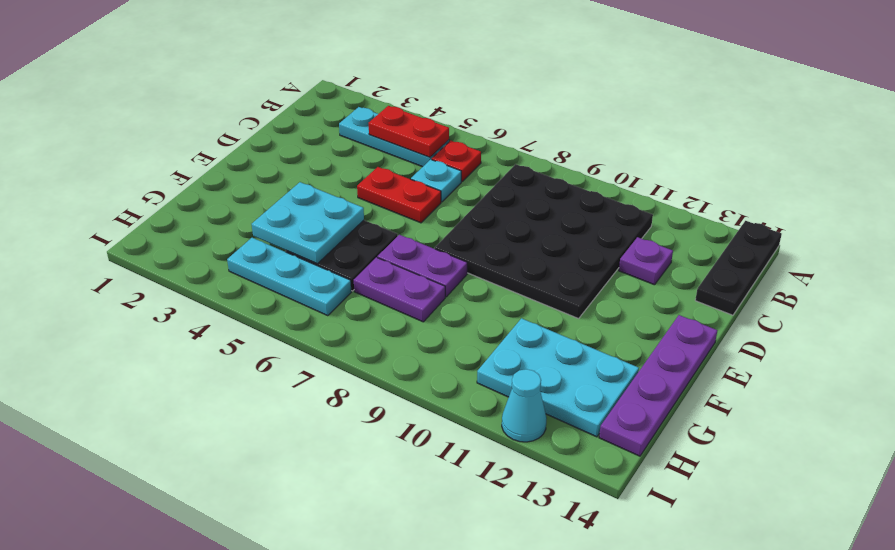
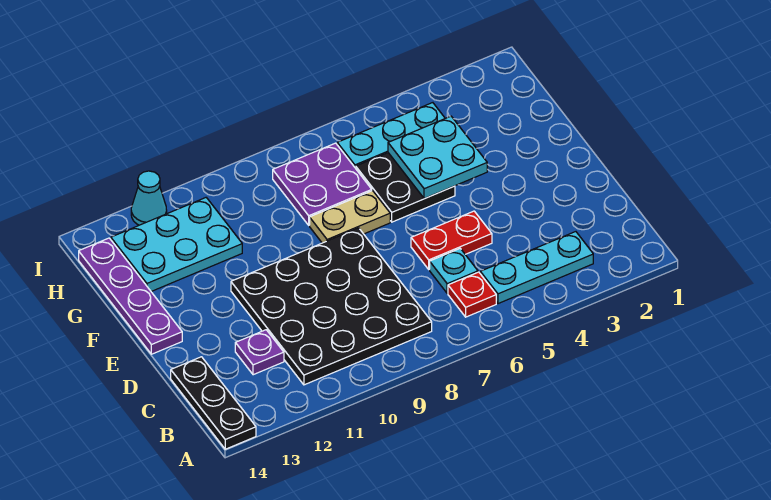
red 1x2 plate [369,106,449,157] -> none
purple 1x2 plate [377,235,467,297] -> tan 1x2 plate [310,191,390,243]
purple 1x2 plate [354,257,445,322] -> purple 2x2 plate [273,143,372,225]

